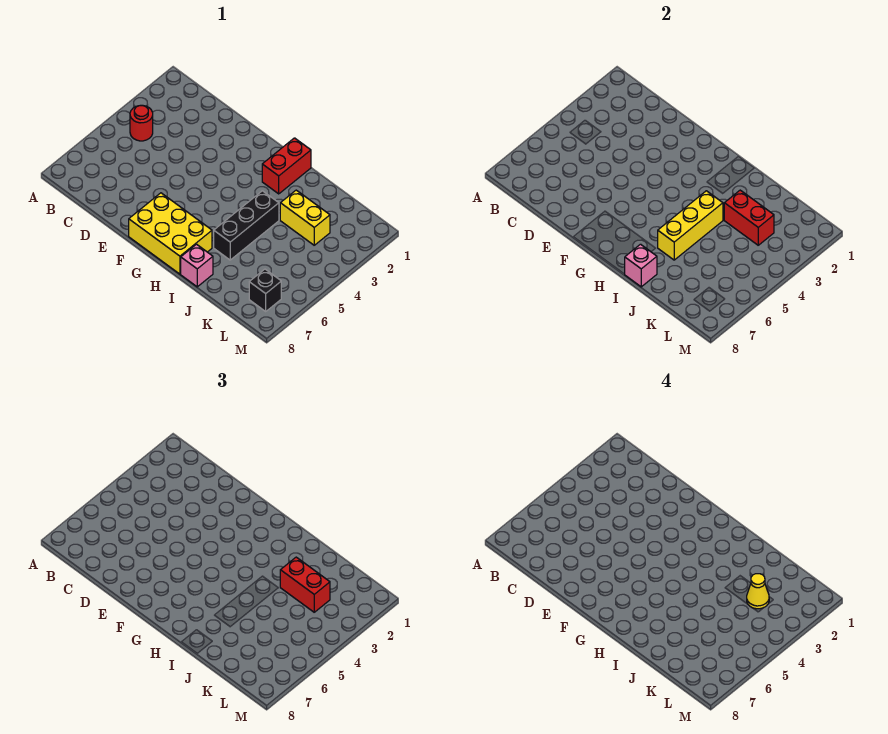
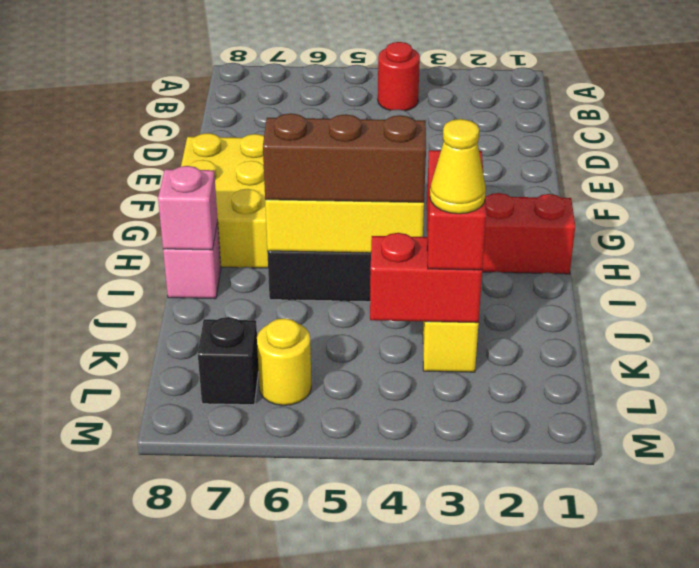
none -> brown 1x3 brick [263,113,426,202]
red 1x2 brick [724,190,774,245] -> red 1x2 brick turned to [370,233,482,323]
none -> yellow 1x1 round brick [257,318,311,405]

